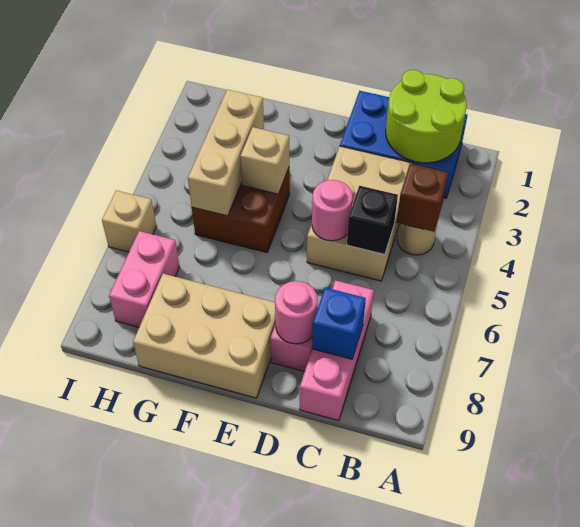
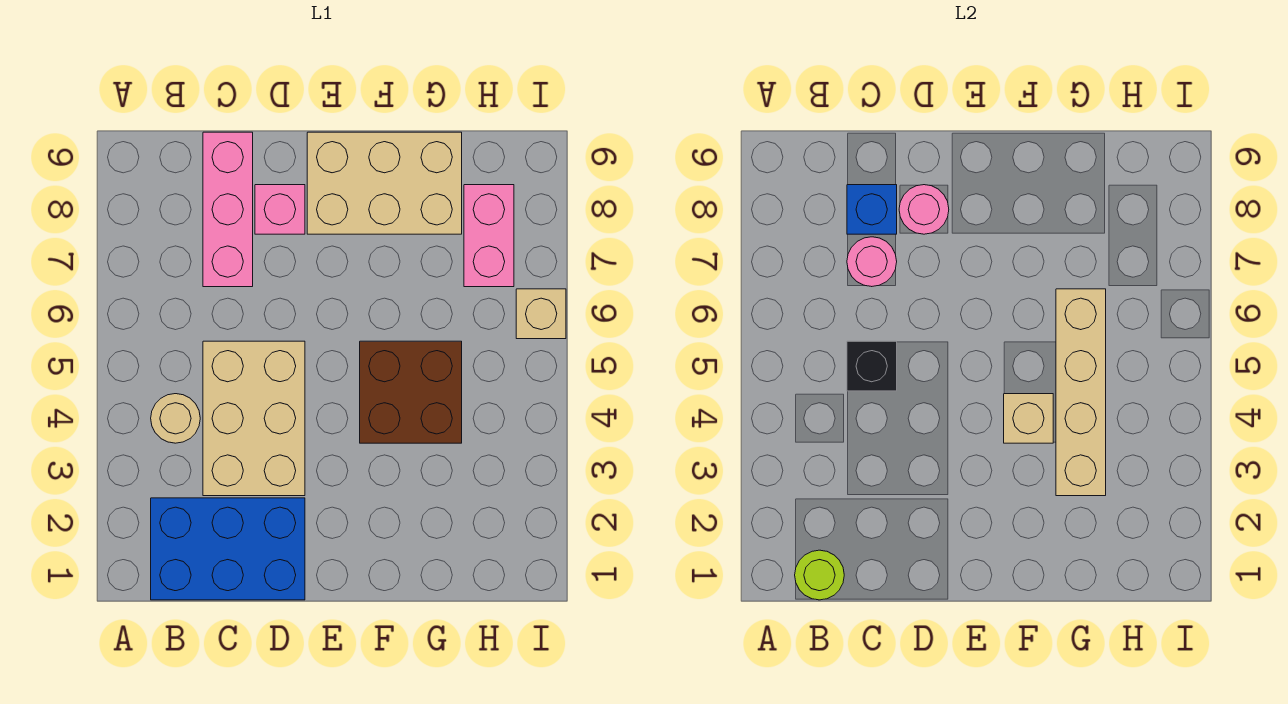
lime 2x2 round brick [386,70,467,163] -> lime 1x1 round brick [795,550,844,600]
brown 1x1 brick [397,164,448,232] -> none
pink 1x1 round brick [312,180,353,241] -> pink 1x1 round brick moved to [847,237,897,287]
tan 1x3 brick [188,90,264,216] -> tan 1x4 brick [1056,289,1106,496]

